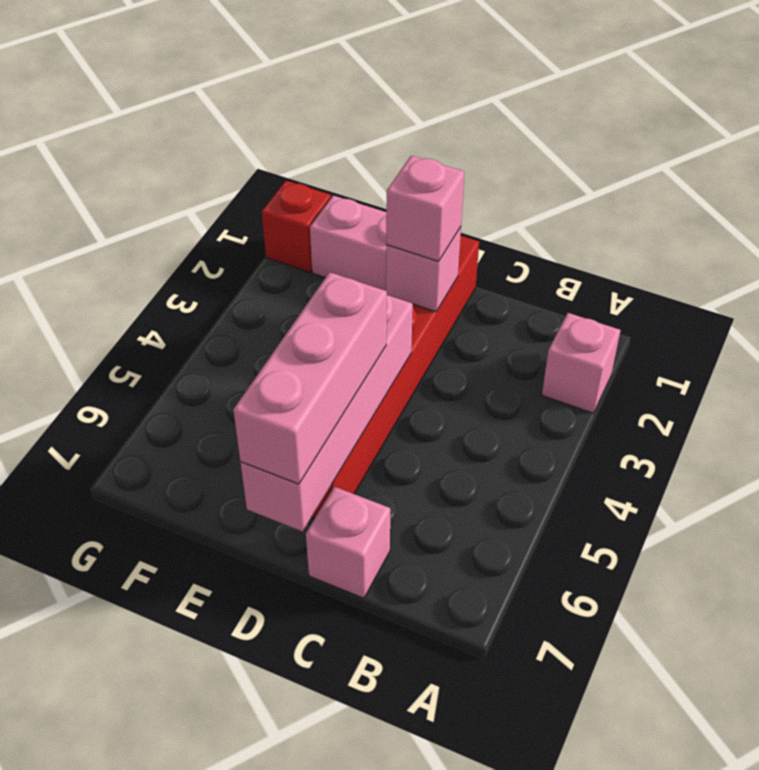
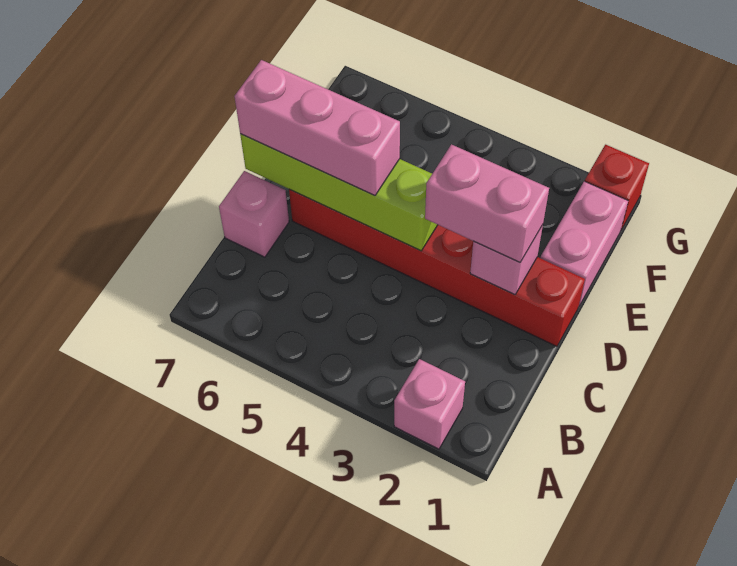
pink 1x1 brick [386,156,465,261] -> pink 1x2 brick [425,144,549,262]
pink 1x4 brick [240,295,413,532] -> lime 1x4 brick [240,134,438,251]

